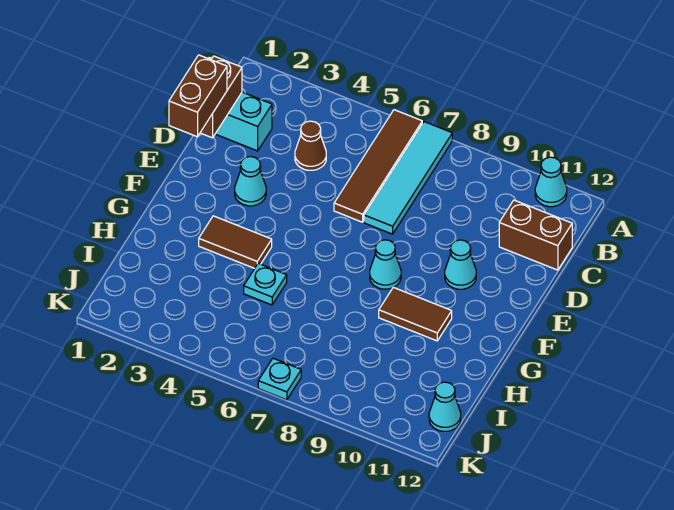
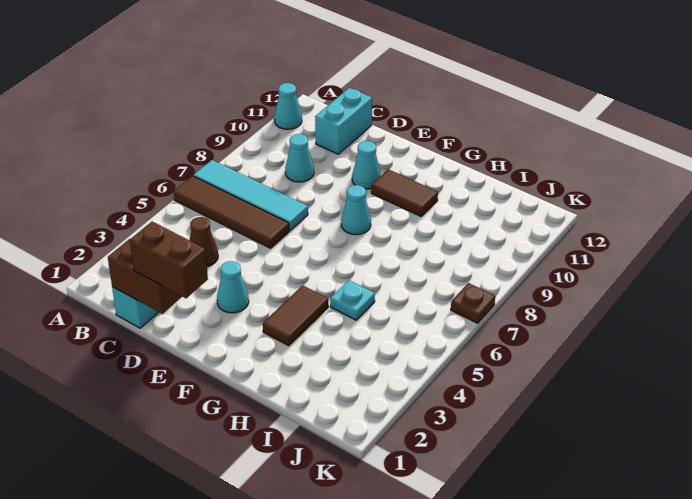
brown 1x2 brick [499,200,572,270] -> cyan 1x2 brick [315,88,372,154]
brown 1x2 tile [379,287,452,341] -> brown 1x2 tile turned to [371,169,438,216]
cyan 1x1 cone [429,382,461,431] -> cyan 1x1 cone moved to [285,134,314,182]
cyan 1x1 plate [258,358,301,400] -> brown 1x1 plate [451,283,495,323]

